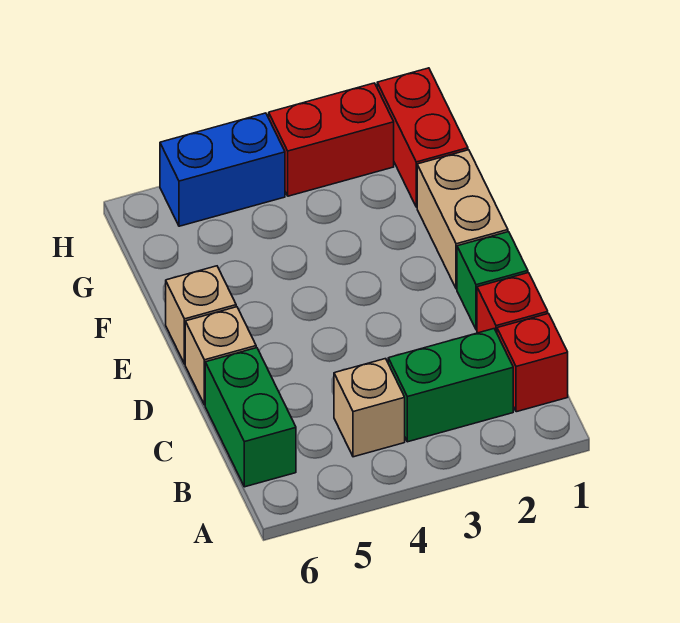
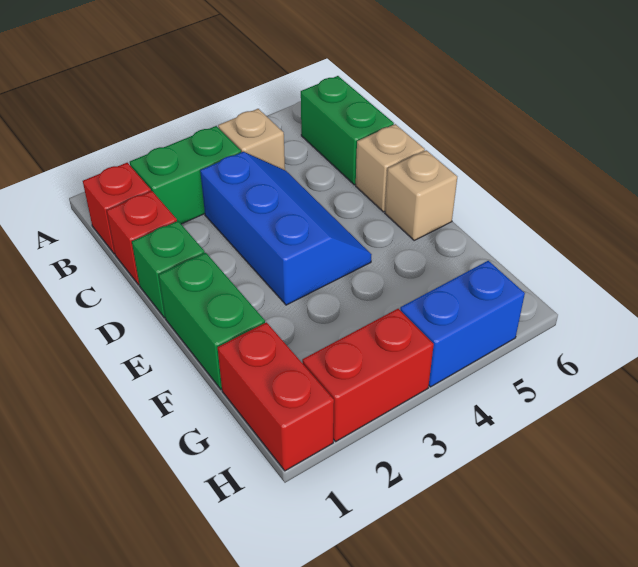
none -> blue 2x3 slope [200,152,372,305]
tan 1x2 brick [417,150,508,289] -> green 1x2 brick [159,253,265,389]

